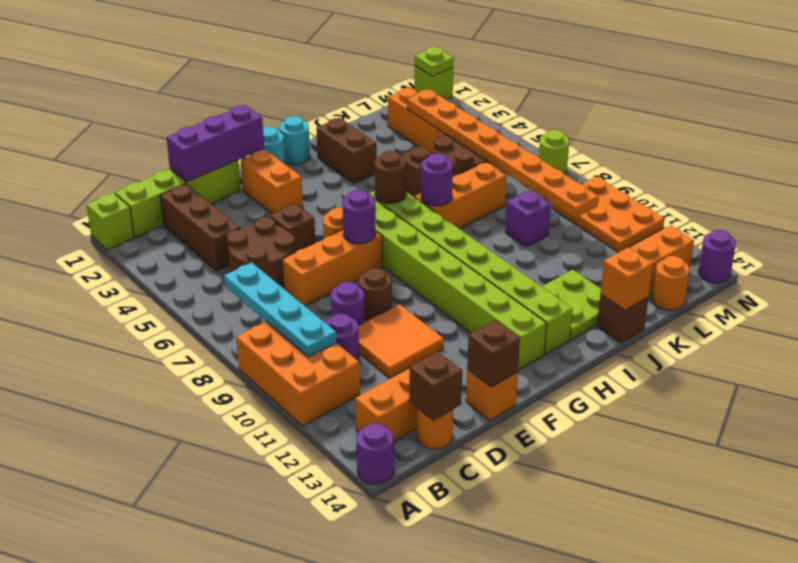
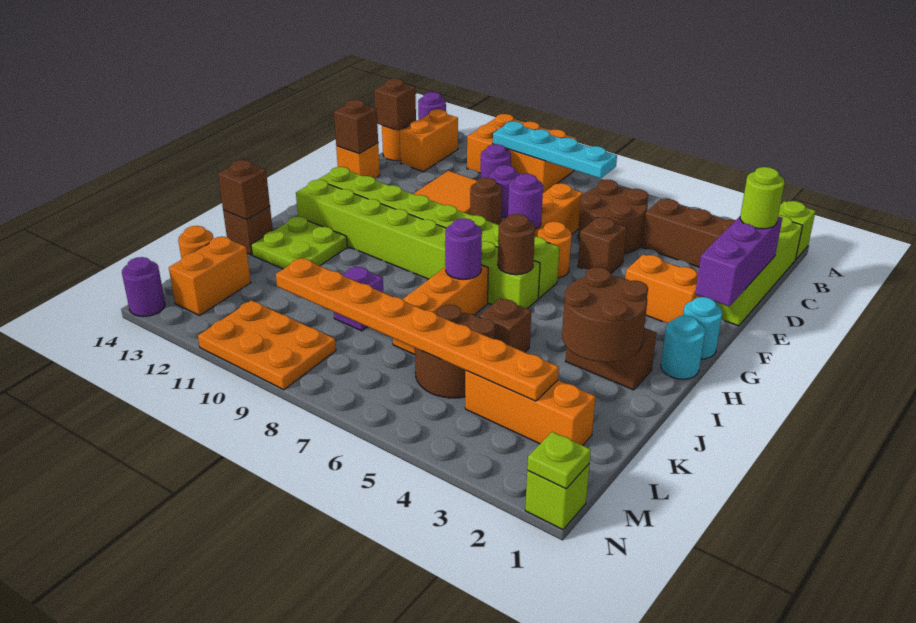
none -> brown 2x2 round brick [562,267,648,362]
orange 1x1 brick [601,248,653,310] -> brown 1x1 brick [218,160,270,220]
lime 1x1 round brick [539,130,569,175] -> lime 1x1 round brick moved to [740,167,785,229]

